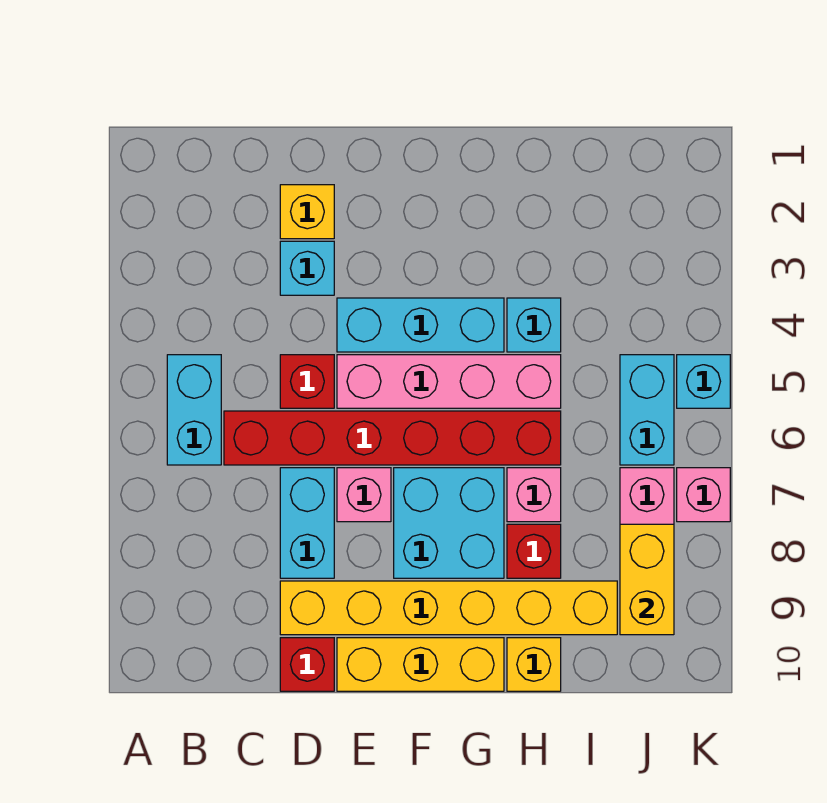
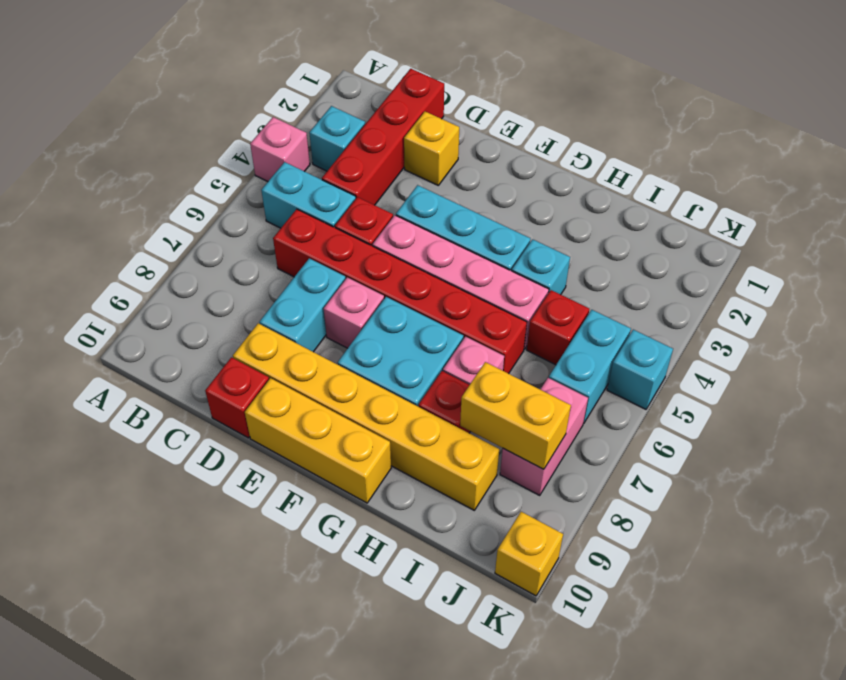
cyan 1x2 brick [167,355,221,465] -> cyan 1x2 brick turned to [261,162,356,228]
none -> red 1x4 brick [322,69,444,205]
cyan 1x1 brick [280,241,334,295] -> cyan 1x1 brick moved to [309,106,365,171]
yellow 1x1 brick [507,638,561,691] -> yellow 1x1 brick moved to [495,512,563,596]
none -> red 1x1 brick [527,290,589,365]
yellow 1x2 brick [620,524,674,635] -> yellow 1x2 brick turned to [460,362,571,469]
pink 1x1 brick [677,468,730,522] -> pink 1x1 brick moved to [250,117,310,182]

